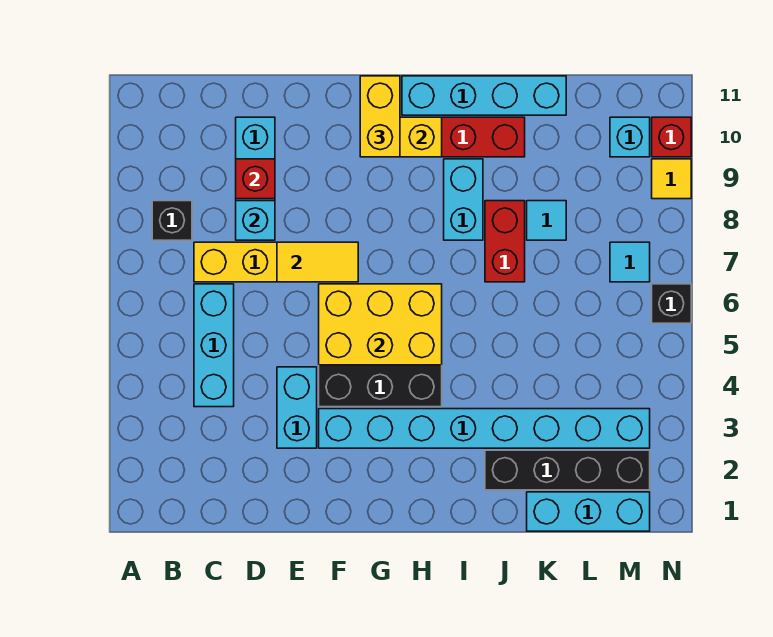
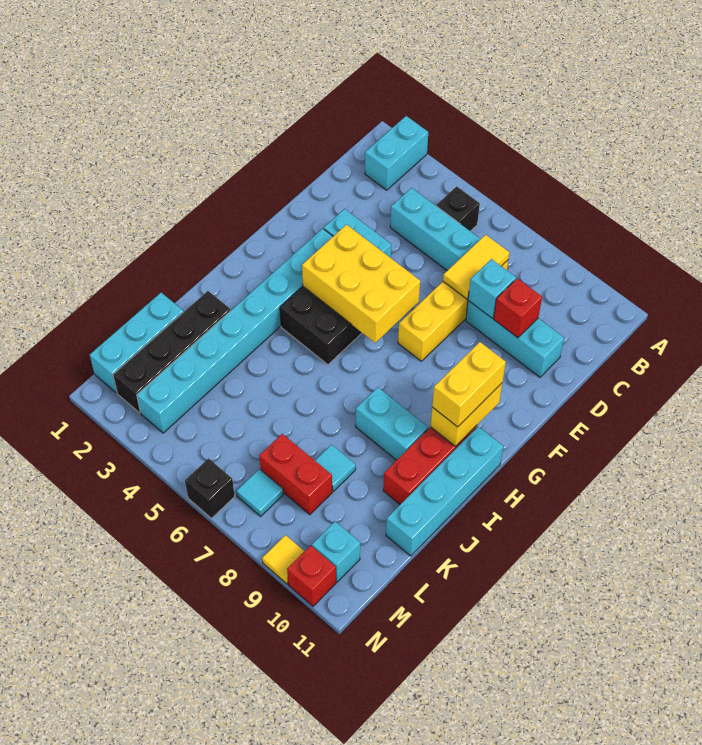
none -> cyan 1x2 brick [365,116,428,190]
black 1x1 brick [152,201,192,240] -> black 1x1 brick moved to [437,186,480,231]
yellow 1x2 tile [277,242,358,282] -> yellow 1x2 tile moved to [443,235,509,299]
yellow 2x3 brick [319,284,442,365] -> yellow 2x3 brick turned to [302,225,420,343]
yellow 1x2 brick [360,76,400,157] -> yellow 1x2 brick turned to [432,342,506,427]
red 1x2 brick [485,201,525,282] -> red 1x2 brick moved to [259,434,332,515]

